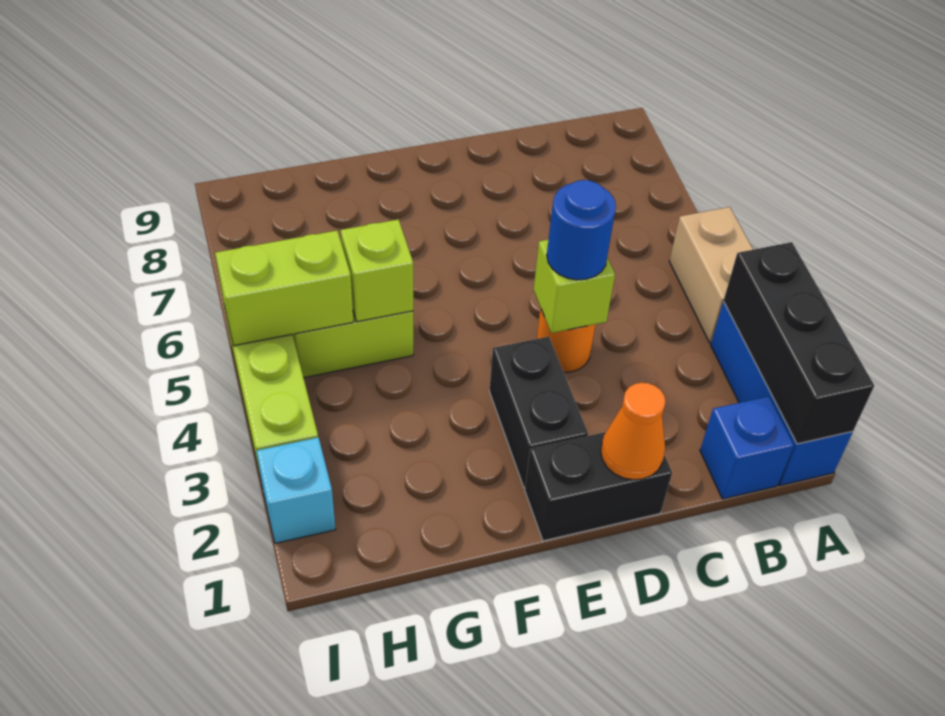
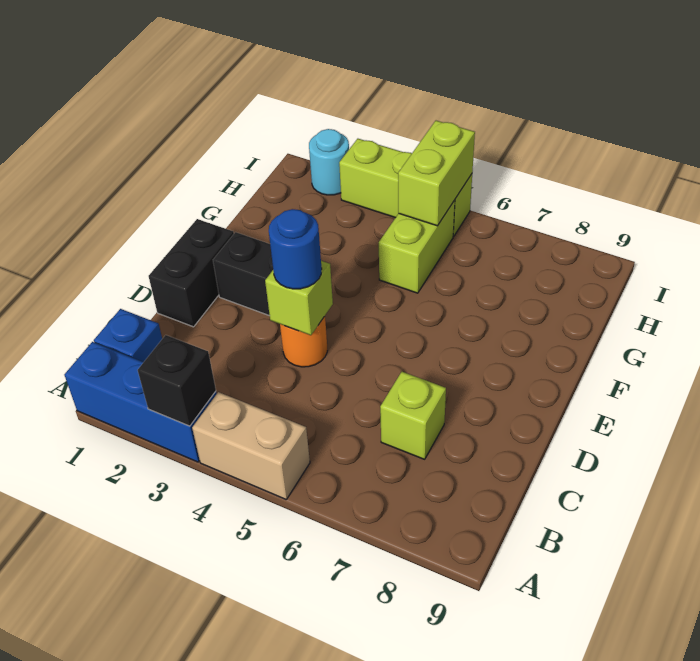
black 1x3 brick [724,242,874,444] -> black 1x1 brick [138,335,216,426]
orange 1x1 cone [601,383,666,480] -> none
lime 1x1 brick [341,219,413,322] -> lime 1x1 brick moved to [380,372,446,459]
cyan 1x1 brick [256,437,336,543] -> cyan 1x1 round brick [309,129,349,195]

